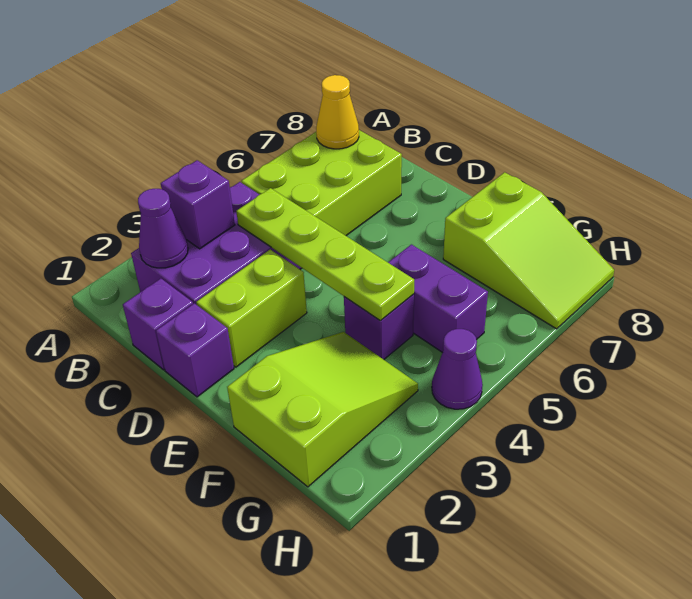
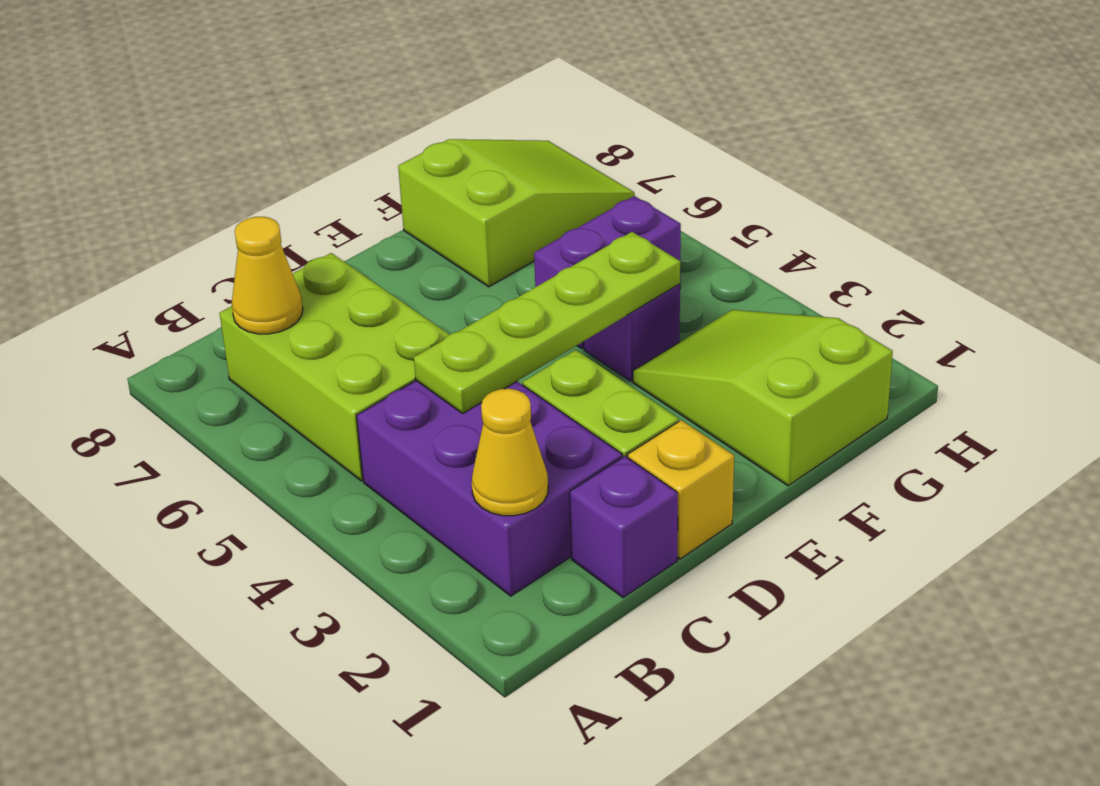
purple 1x1 cone [138,189,188,268] -> yellow 1x1 cone [472,389,548,516]
purple 1x1 brick [161,160,235,249] -> none
purple 1x1 brick [156,303,234,397] -> yellow 1x1 brick [628,420,734,559]
purple 1x1 cone [432,329,483,409] -> none

